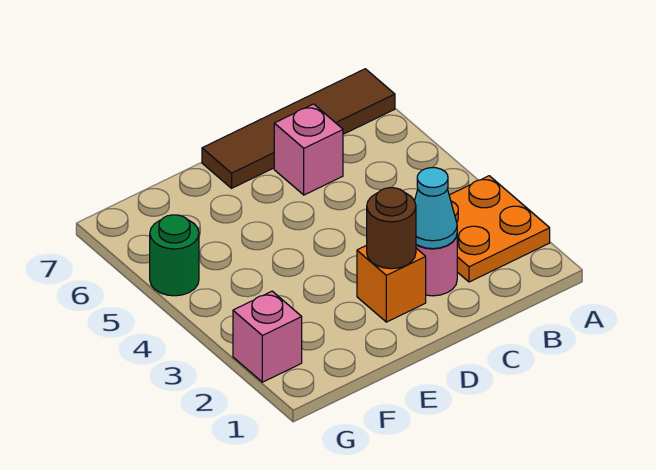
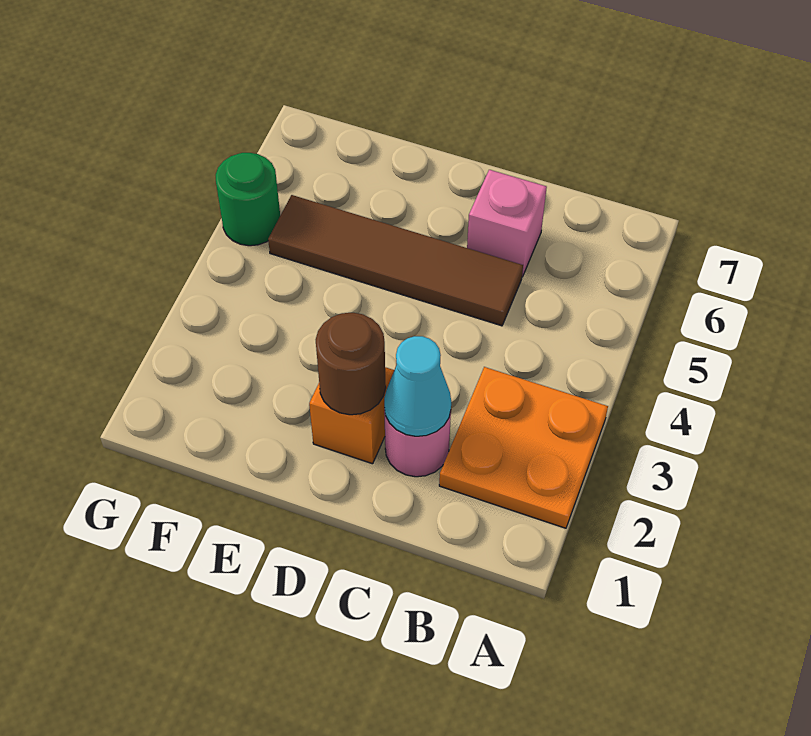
brown 1x4 tile [202,69,395,188] -> brown 1x4 tile moved to [268,195,523,326]
pink 1x1 brick [233,291,302,382] -> none

